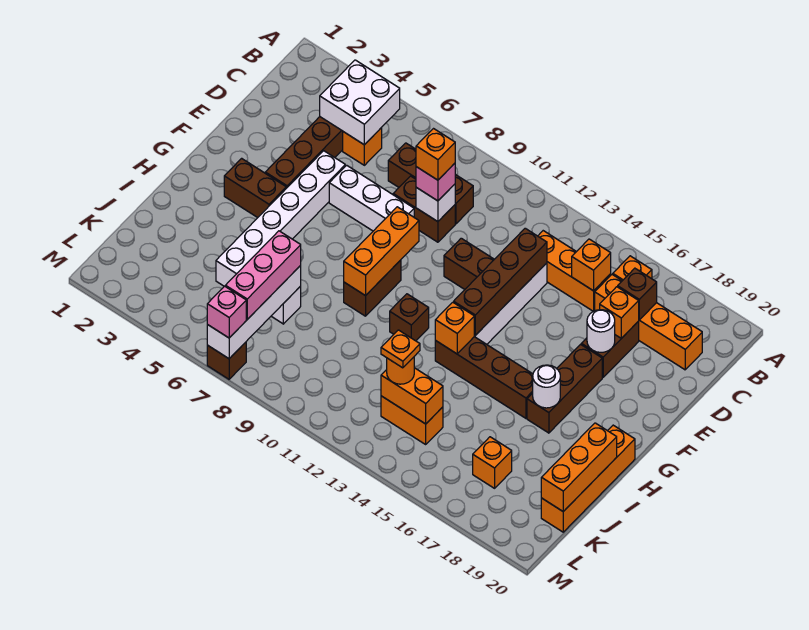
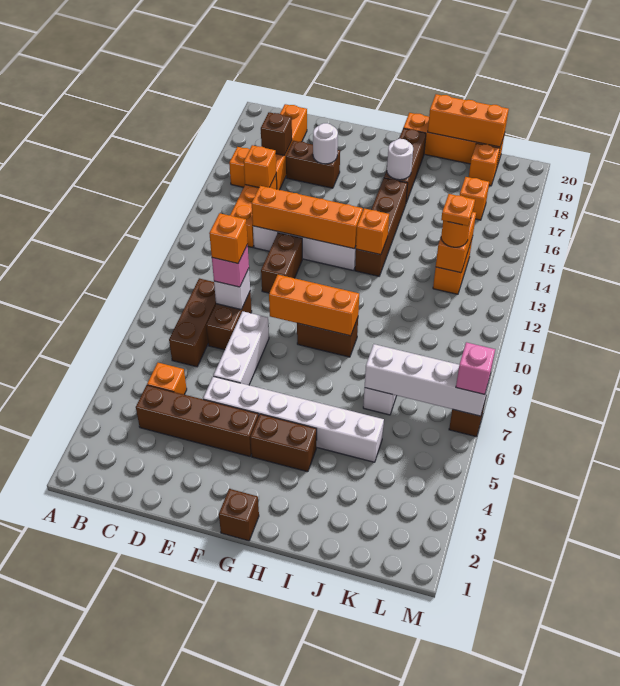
white 2x2 brick [320,60,400,145] -> none
brown 1x4 brick [454,228,547,335] -> orange 1x4 brick [252,186,363,249]
orange 1x1 brick [600,287,639,338] -> orange 1x1 brick moved to [469,143,500,186]
brown 1x3 brick [527,344,602,433] -> brown 1x3 brick turned to [384,128,426,203]
brown 1x2 brick [224,158,286,218] -> brown 1x2 brick turned to [250,414,317,472]
brown 1x1 brick [390,294,429,341] -> brown 1x1 brick moved to [219,489,259,541]
pink 1x3 brick [225,231,301,319] -> none

